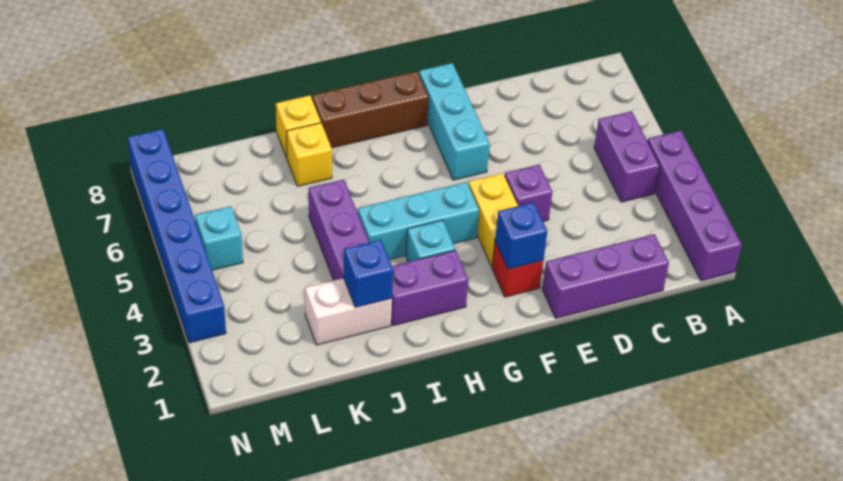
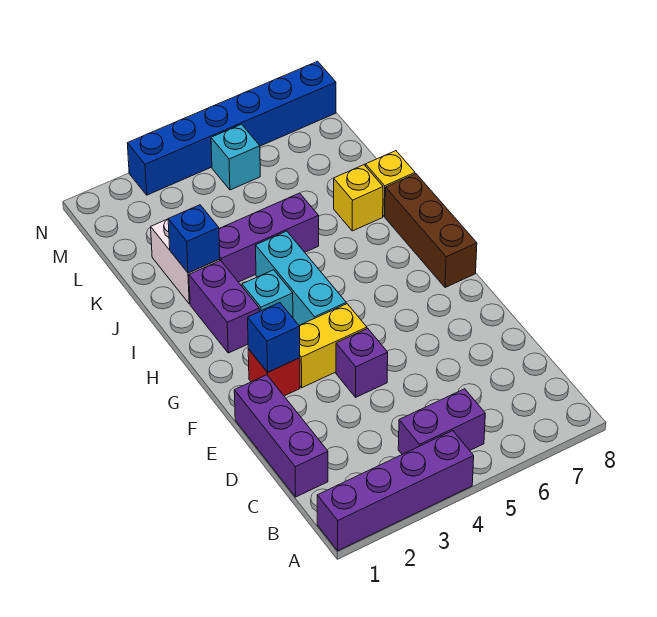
cyan 1x3 brick [419,63,490,180] -> none

